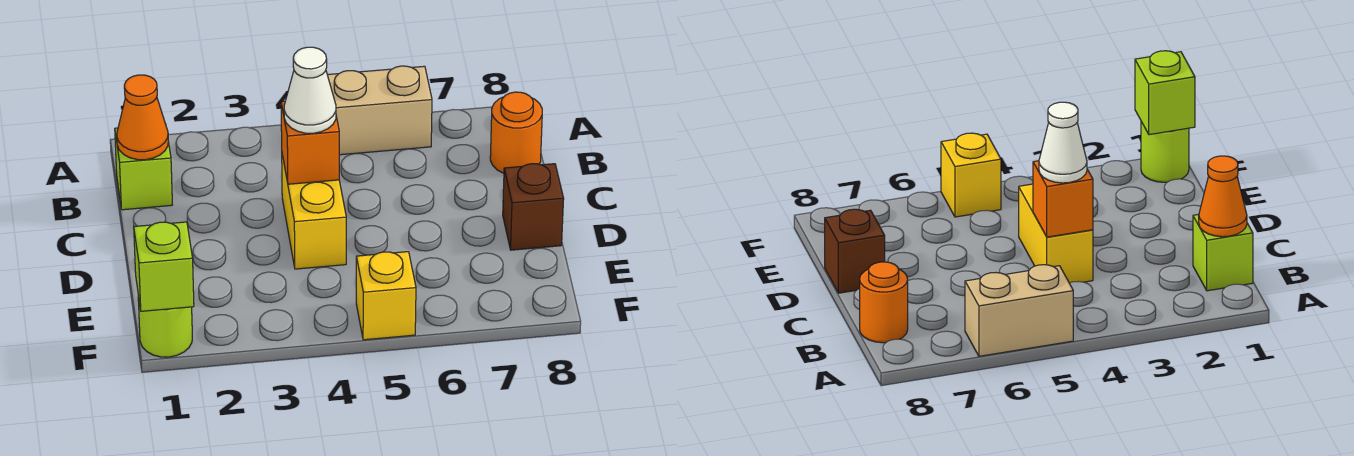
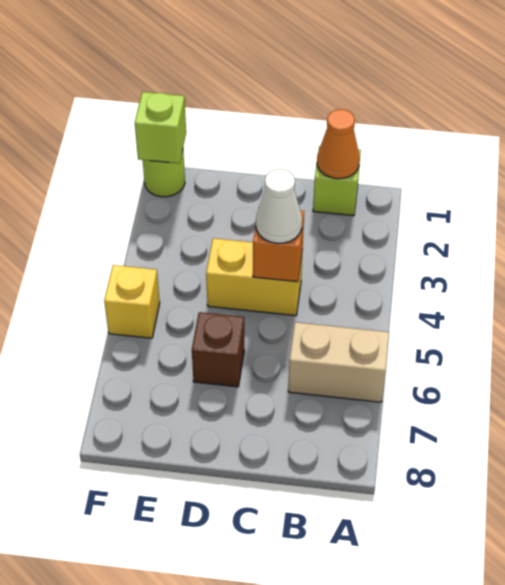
tan 1x2 brick [328,66,432,155] -> tan 1x2 brick turned to [288,322,389,402]
orange 1x1 round brick [490,92,542,173] -> none
brown 1x1 brick [503,164,564,250] -> brown 1x1 brick moved to [192,312,244,387]

